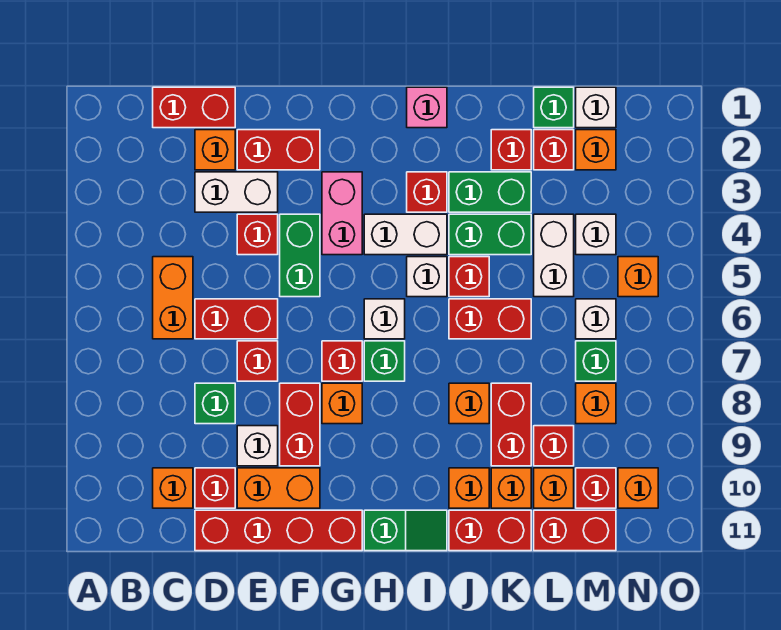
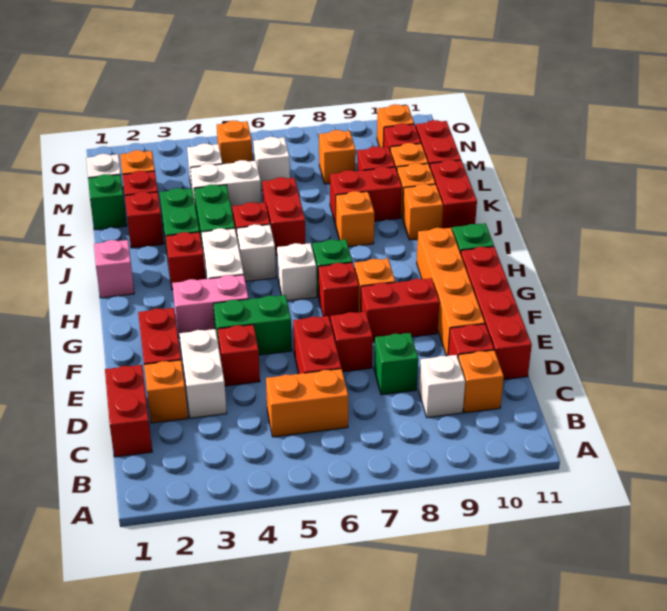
white 1x1 brick [237,426,278,466] -> white 1x1 brick moved to [419,355,465,418]
orange 1x2 brick [237,468,320,508] -> orange 1x4 brick [417,228,485,356]
green 1x1 brick [576,341,616,381] -> none

